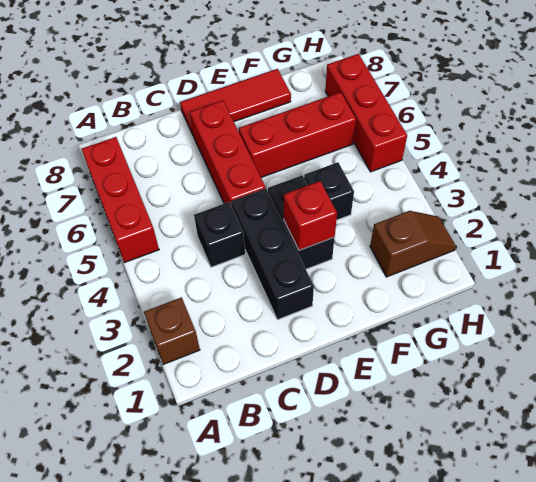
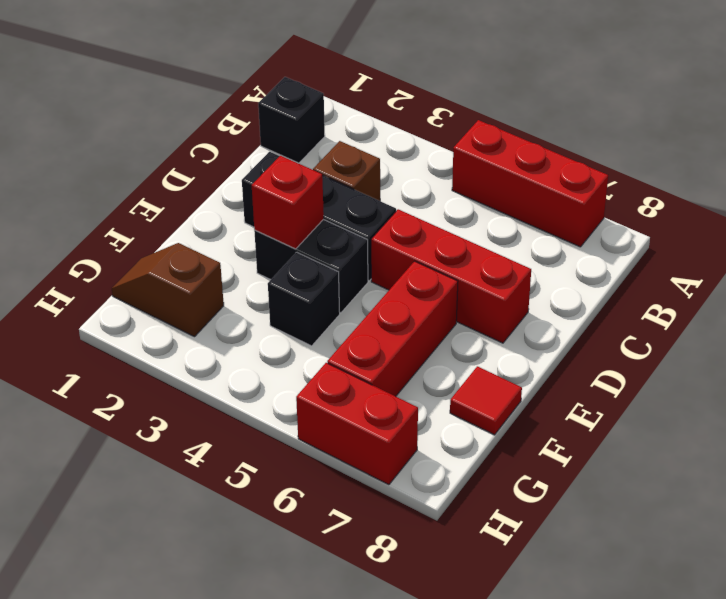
brown 1x1 brick [144,297,200,365] -> brown 1x1 brick moved to [313,141,380,201]
black 1x1 brick [194,202,245,267] -> black 1x1 brick moved to [258,77,325,163]
red 1x3 tile [180,69,291,134] -> red 1x1 tile [450,366,522,435]
brown 1x2 slope [370,211,456,277] -> brown 1x2 slope turned to [112,243,224,337]
red 1x3 brick [325,54,407,172] -> red 1x2 brick [296,363,418,485]

